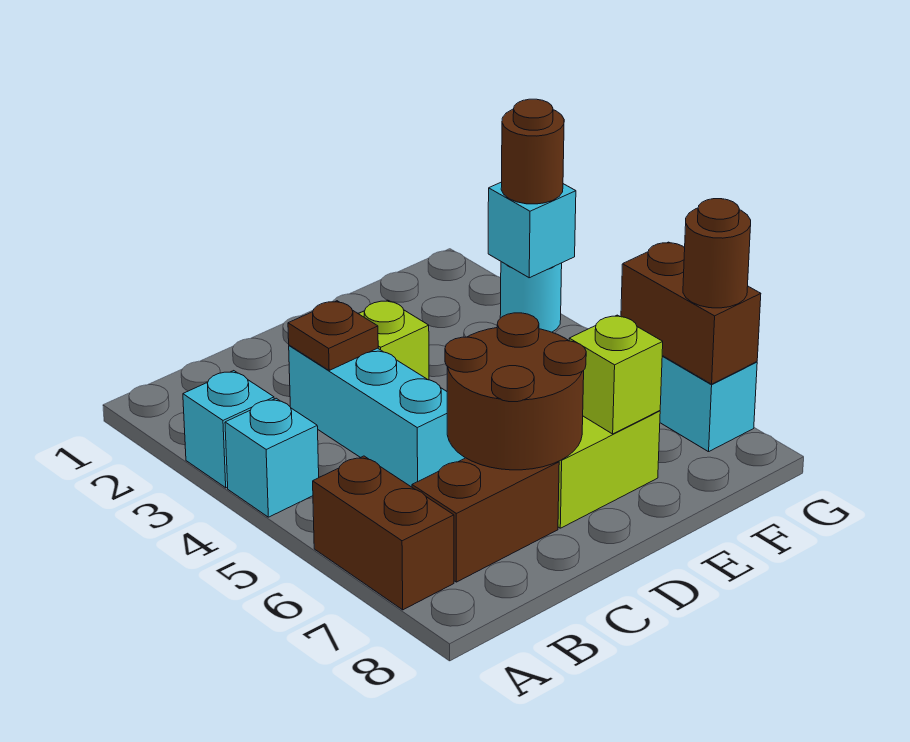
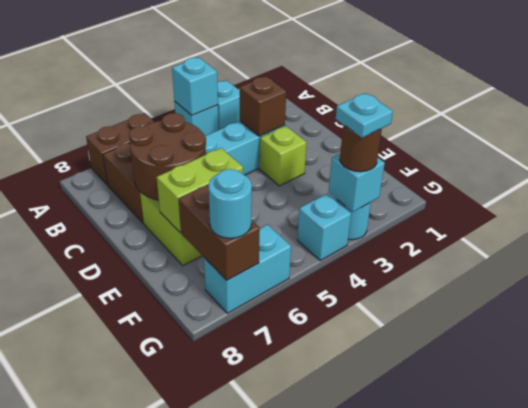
none -> cyan 1x1 brick [172,57,218,115]
brown 1x1 plate [288,301,378,370] -> brown 1x1 brick [240,76,286,136]
lime 1x1 brick [569,315,663,434] -> lime 1x2 brick [157,148,243,233]
none -> cyan 1x1 plate [336,93,393,138]
none -> cyan 1x1 brick [297,194,351,261]
brown 1x2 brick [621,242,761,384] -> brown 1x2 brick turned to [179,185,260,280]
brown 1x1 round brick [683,199,751,308] -> cyan 1x1 round brick [209,169,252,239]

